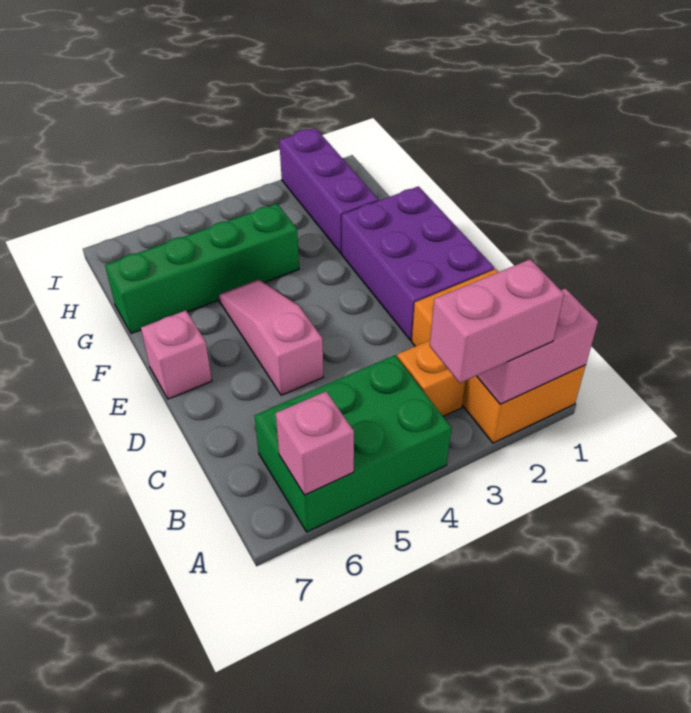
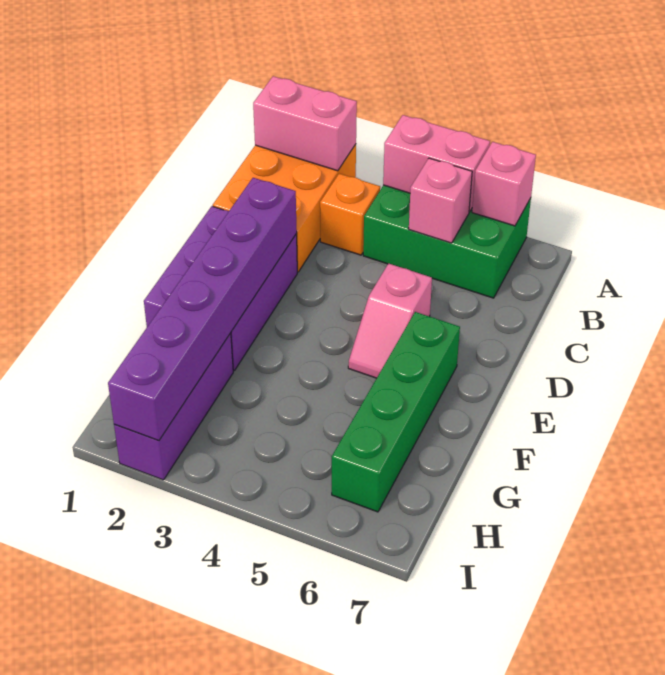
pink 1x2 brick [430,259,564,383] -> pink 1x2 brick moved to [383,115,490,212]
none -> purple 1x6 brick [108,178,297,441]
pink 1x3 slope [219,279,323,395] -> pink 1x2 slope [348,263,432,378]
pink 1x1 brick [141,311,212,399] -> pink 1x1 brick moved to [409,158,472,243]
green 1x4 brick [105,204,299,334] -> green 1x4 brick turned to [332,312,460,512]

